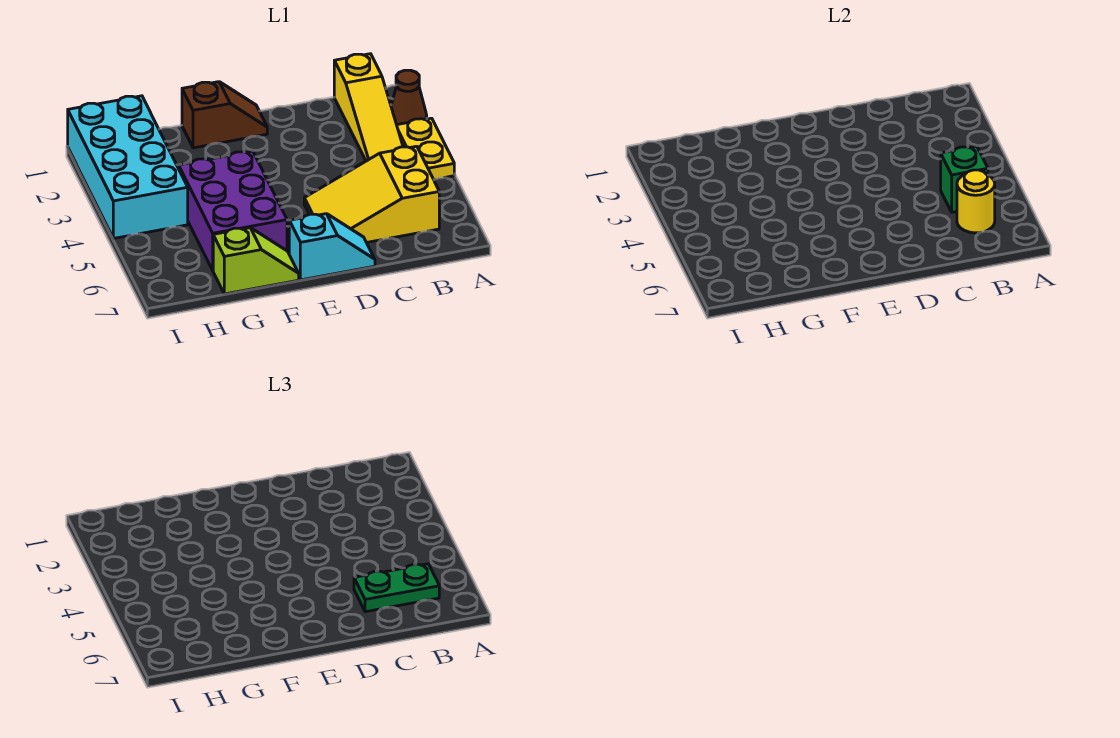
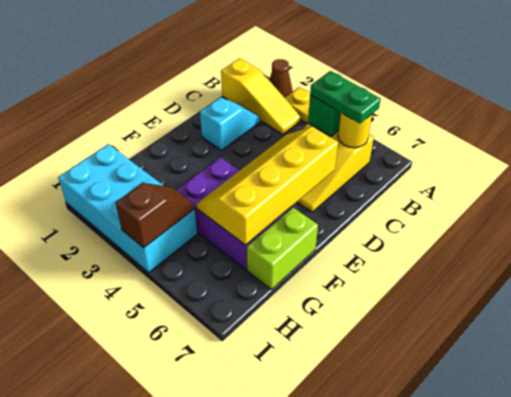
green 1x2 plate [354,564,439,612] -> green 1x2 plate turned to [310,71,381,123]
none -> yellow 2x4 slope [197,126,338,245]
cyan 1x2 slope [289,214,375,280] -> cyan 1x2 slope moved to [200,97,261,150]
brown 1x2 slope [182,82,267,148] -> brown 1x2 slope moved to [115,183,195,248]
lime 1x2 slope [213,228,299,294] -> lime 1x2 brick [247,208,318,290]

